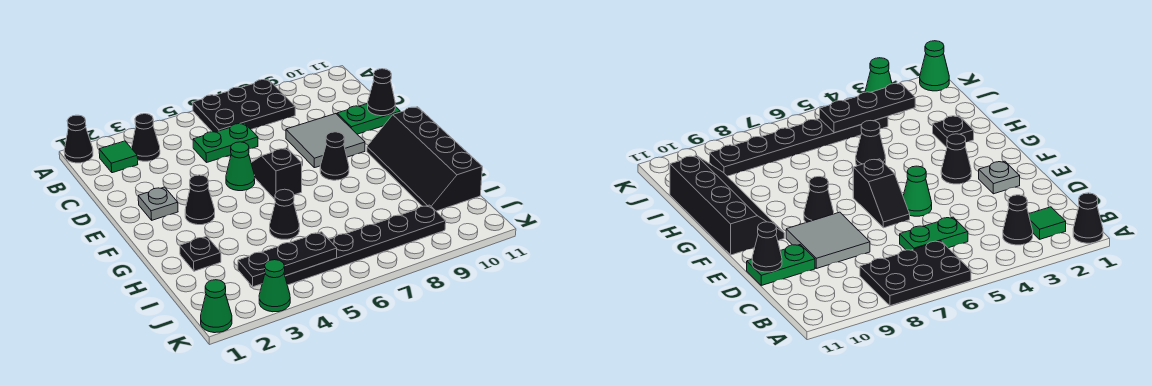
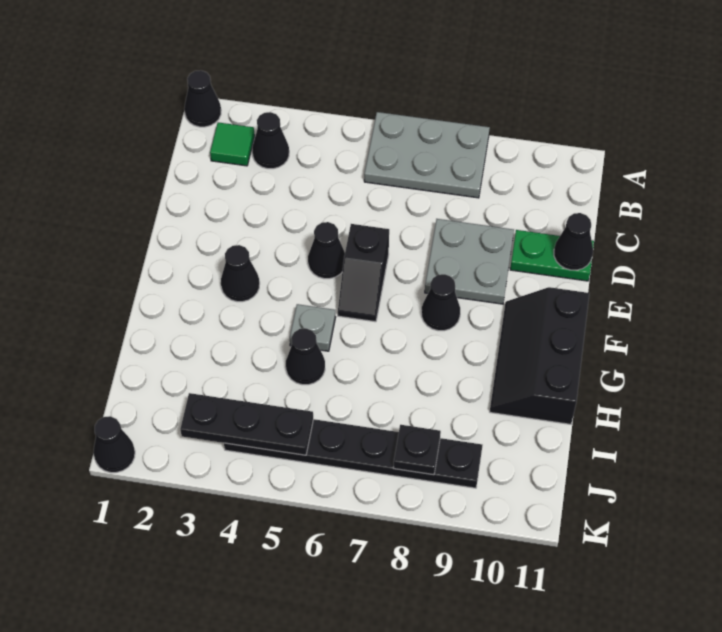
black 2x3 plate [193,79,295,132] -> grey 2x3 plate [364,112,490,198]
green 1x2 plate [193,123,258,163] -> none
grey 2x2 tile [286,114,365,168] -> grey 2x2 plate [425,219,514,304]
grey 1x1 plate [138,187,178,220] -> grey 1x1 plate moved to [290,304,336,351]
green 1x1 cone [226,142,255,191] -> black 1x1 cone [308,222,345,279]
black 1x2 slope [251,148,302,199] -> black 1x2 slope turned to [338,224,389,322]
black 2x4 slope [367,107,482,211] -> black 2x3 slope [490,287,589,424]
black 1x1 plate [180,236,221,271] -> black 1x1 plate moved to [393,425,441,475]
green 1x1 cone [201,280,232,333] -> black 1x1 cone [93,416,135,473]
green 1x1 cone [259,260,290,312] -> none

